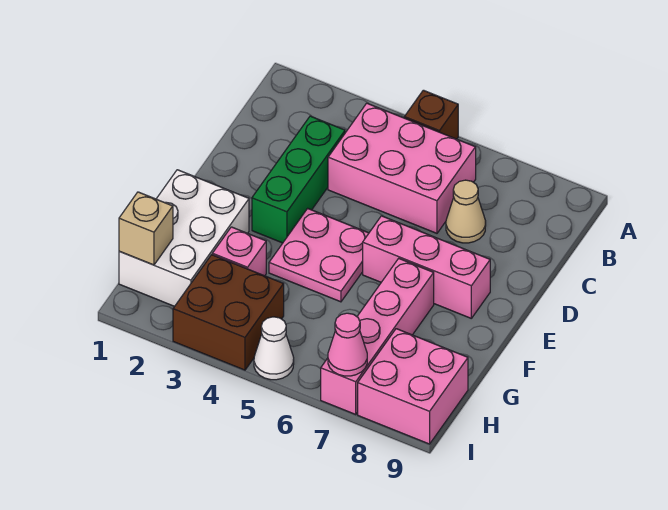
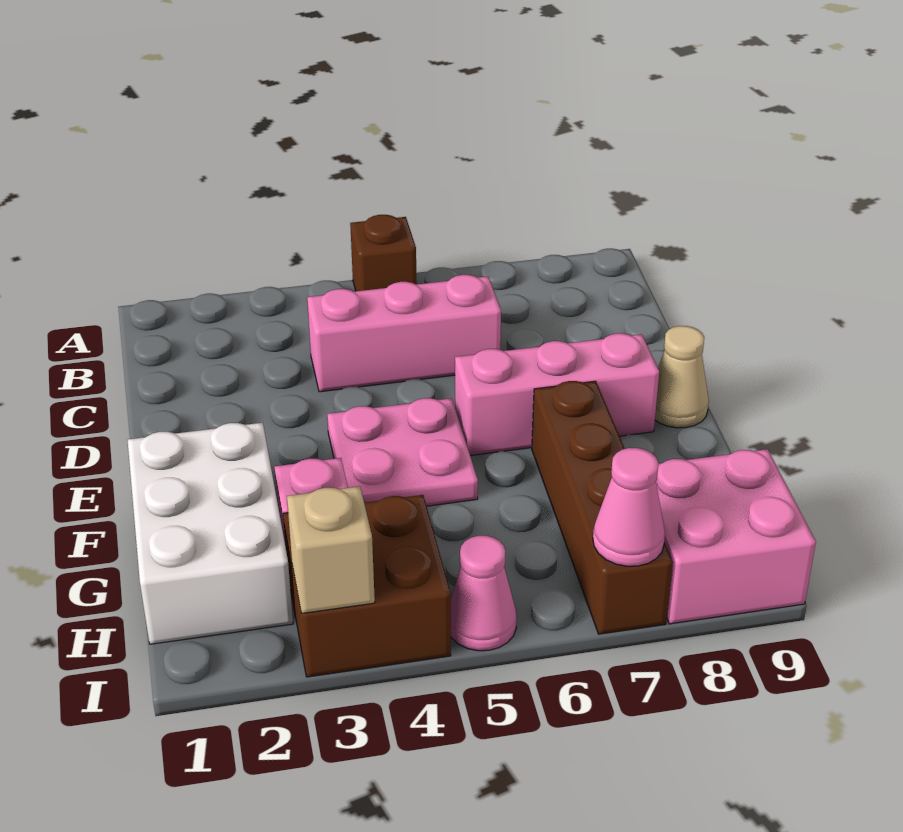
pink 2x3 brick [328,103,476,233] -> pink 1x3 brick [307,275,501,392]
green 1x3 brick [252,116,345,243] -> none
tan 1x1 cone [446,180,486,243] -> tan 1x1 cone moved to [655,326,709,428]
pink 1x4 brick [321,258,434,414] -> brown 1x4 brick [532,381,673,634]
tan 1x1 brick [119,192,173,265] -> tan 1x1 brick moved to [287,486,375,614]
white 1x1 cone [254,317,294,380] -> pink 1x1 cone [451,536,517,651]

